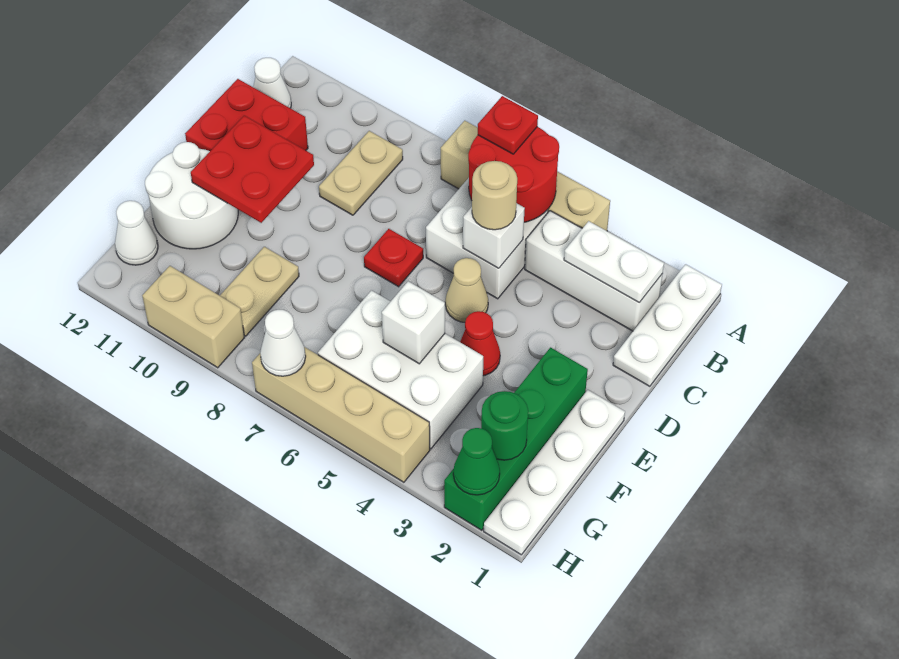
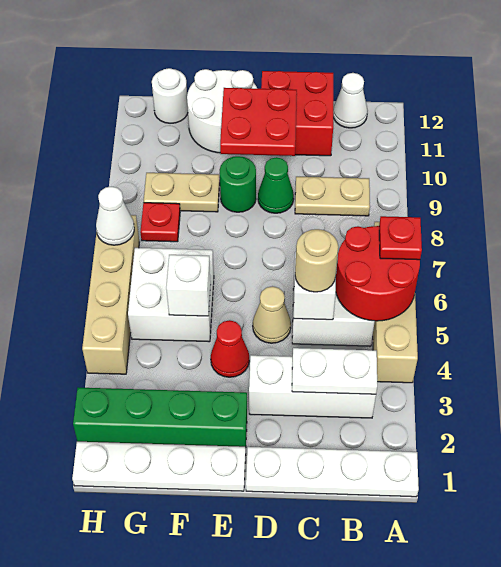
white 1x3 plate [613,264,722,386] -> white 1x4 plate [246,447,419,497]
white 1x3 brick [525,211,662,331] -> white 1x3 brick turned to [249,355,376,418]
white 1x2 plate [564,221,664,303] -> white 1x2 plate turned to [292,348,377,394]
red 1x1 plate [364,229,423,287] -> red 1x1 plate moved to [140,203,180,242]
white 2x3 brick [318,290,483,449] -> white 2x2 brick [128,248,214,342]
green 1x1 round brick [481,391,528,460] -> green 1x1 round brick moved to [220,156,256,212]
white 1x1 cone [115,201,158,265] -> white 1x1 round brick [152,68,188,123]
green 1x1 cone [453,428,500,495] -> green 1x1 cone moved to [258,157,294,213]
tan 1x2 brick [142,266,245,368] -> none

